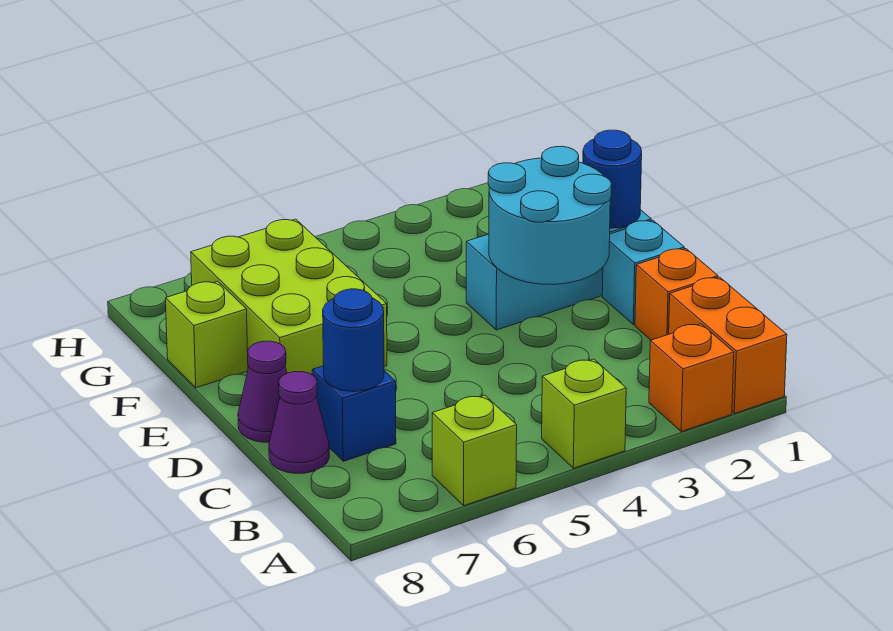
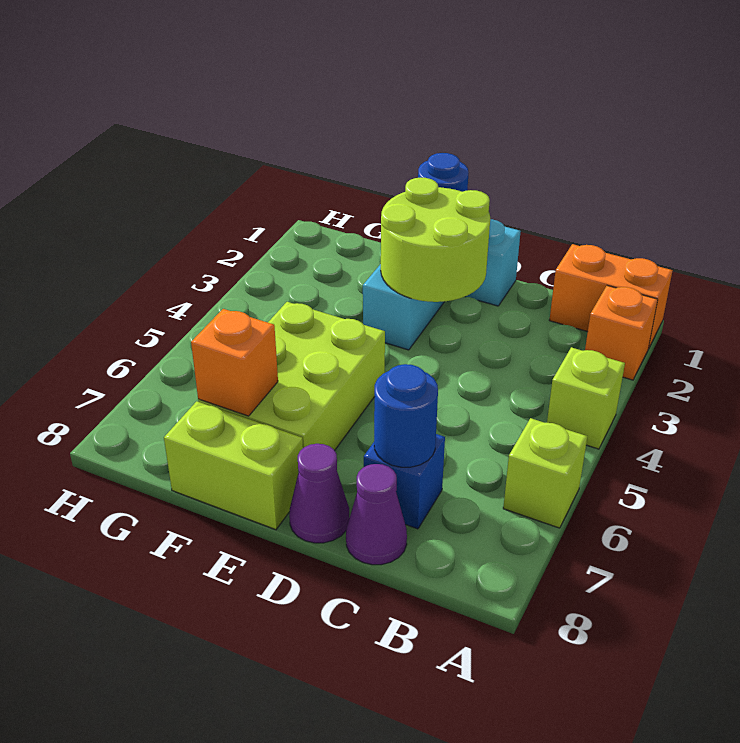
orange 1x1 brick [635,249,718,340] -> orange 1x1 brick moved to [191,309,278,416]
cyan 2x2 round brick [488,146,612,284] -> lime 2x2 round brick [381,177,490,302]
lime 2x3 brick [191,219,387,374] -> lime 2x3 brick turned to [198,302,385,450]
lime 1x1 brick [166,281,248,388] -> lime 1x2 brick [164,401,303,530]

